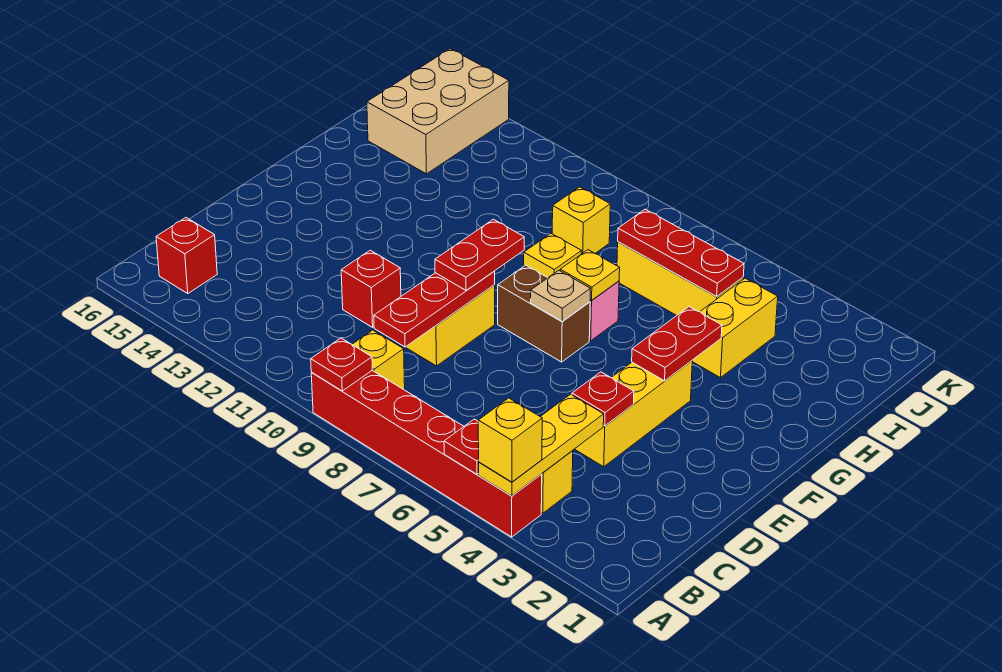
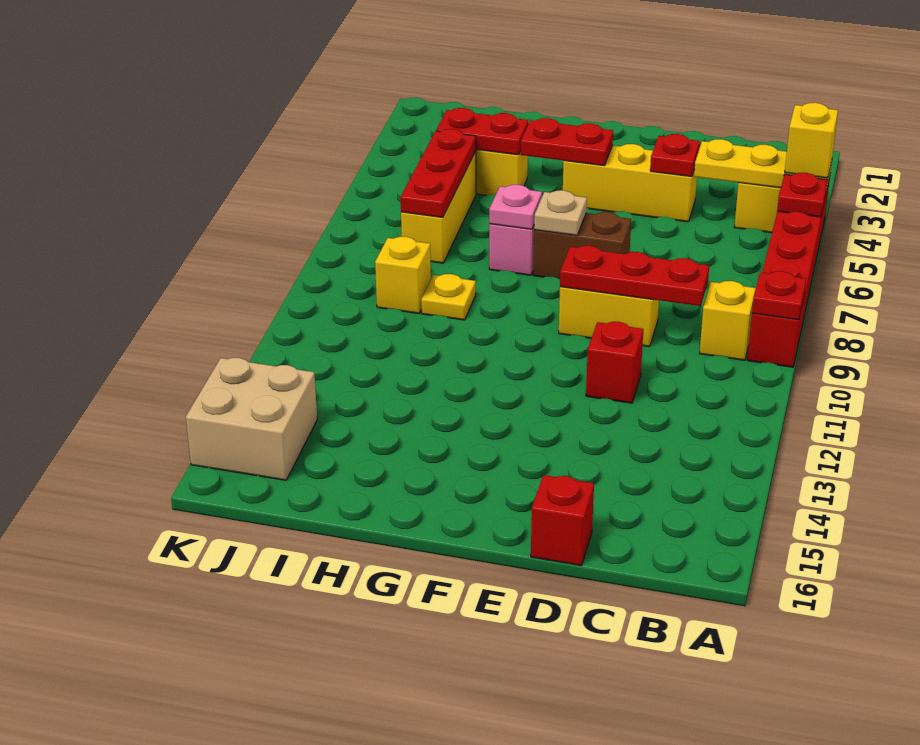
red 1x1 brick [156,218,217,293] -> red 1x1 brick moved to [531,475,594,565]
red 1x2 plate [435,219,524,290] -> red 1x2 plate moved to [436,108,528,155]
brown 1x2 brick [498,265,590,362] -> brown 1x2 brick turned to [533,212,631,279]
yellow 1x1 plate [560,250,620,300] -> pink 1x1 plate [489,185,542,229]
tan 2x3 brick [367,49,509,174] -> tan 2x2 brick [186,358,317,480]

